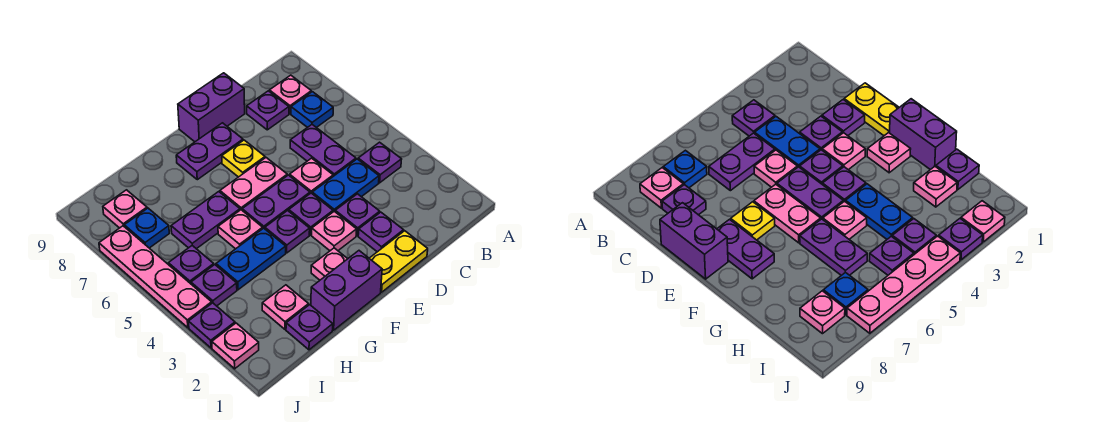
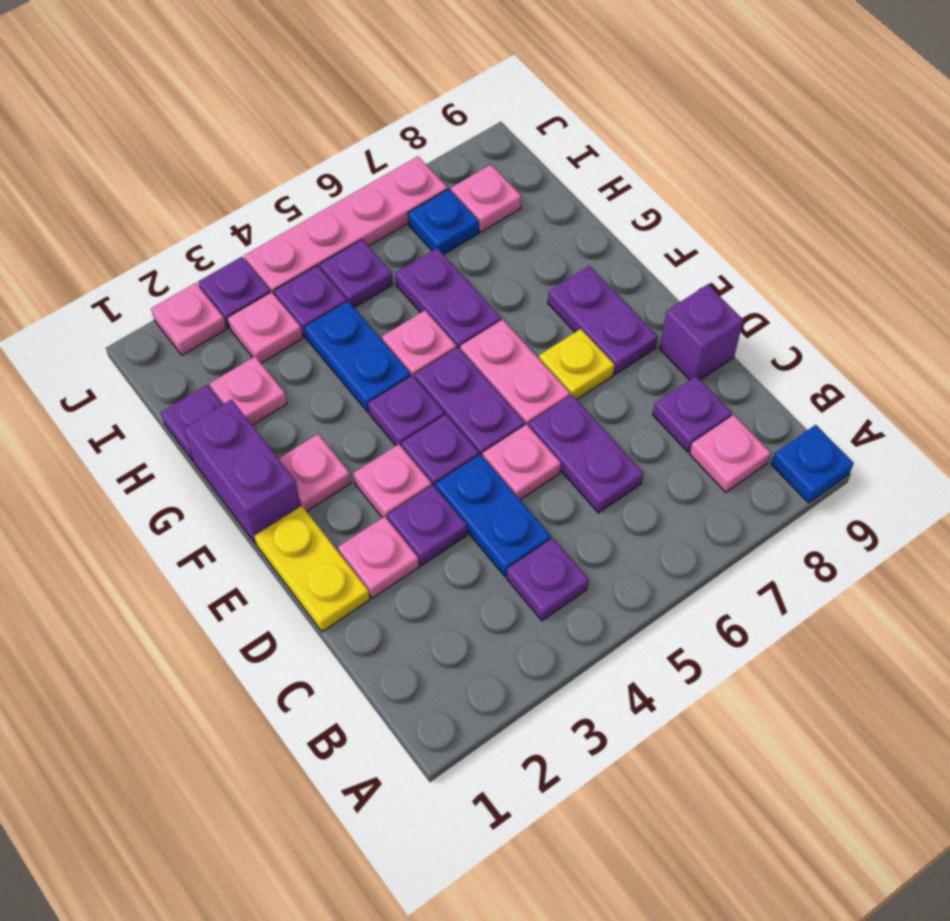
blue 1x1 plate [291,92,333,128] -> blue 1x1 plate moved to [771,425,854,503]
purple 1x2 plate [290,125,356,176] -> purple 1x2 plate turned to [529,395,643,513]
purple 1x1 plate [358,212,403,252] -> pink 1x1 plate [338,517,419,598]
purple 1x2 brick [178,73,245,142] -> purple 1x1 brick [659,284,744,380]
none -> pink 1x1 plate [228,292,303,363]

